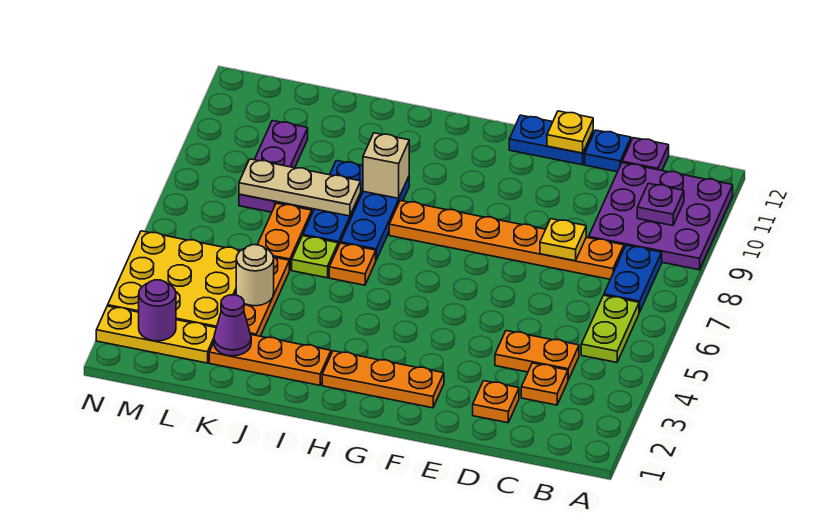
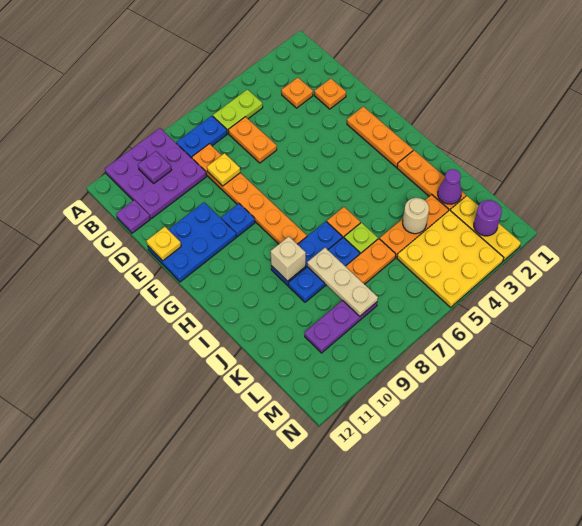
orange 1x2 plate [495,331,579,380] -> orange 1x2 plate moved to [228,117,277,163]
blue 1x1 plate [585,130,631,172] -> blue 1x1 plate moved to [221,204,255,237]
blue 1x2 plate [509,115,593,165] -> blue 2x3 plate [148,203,236,282]

